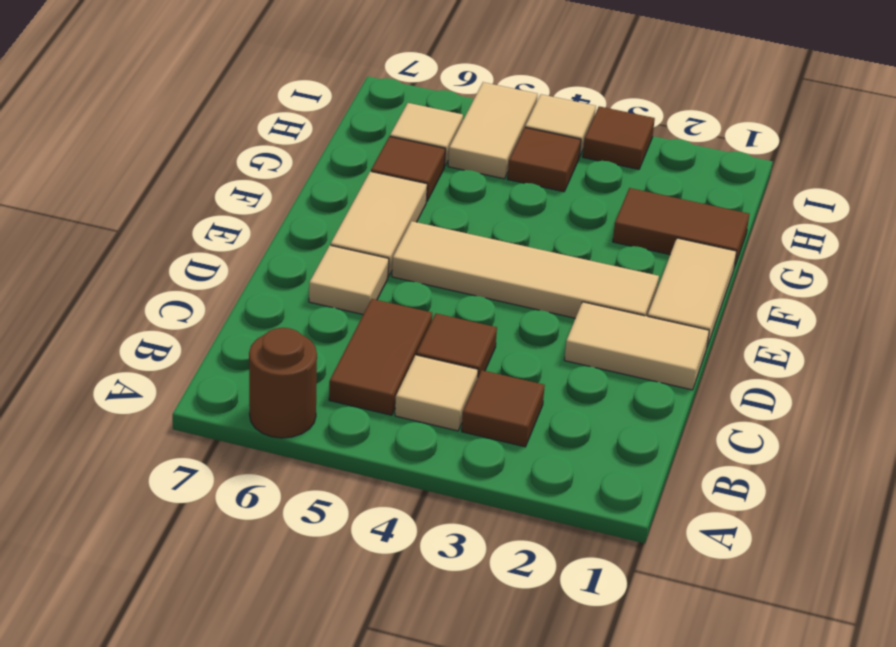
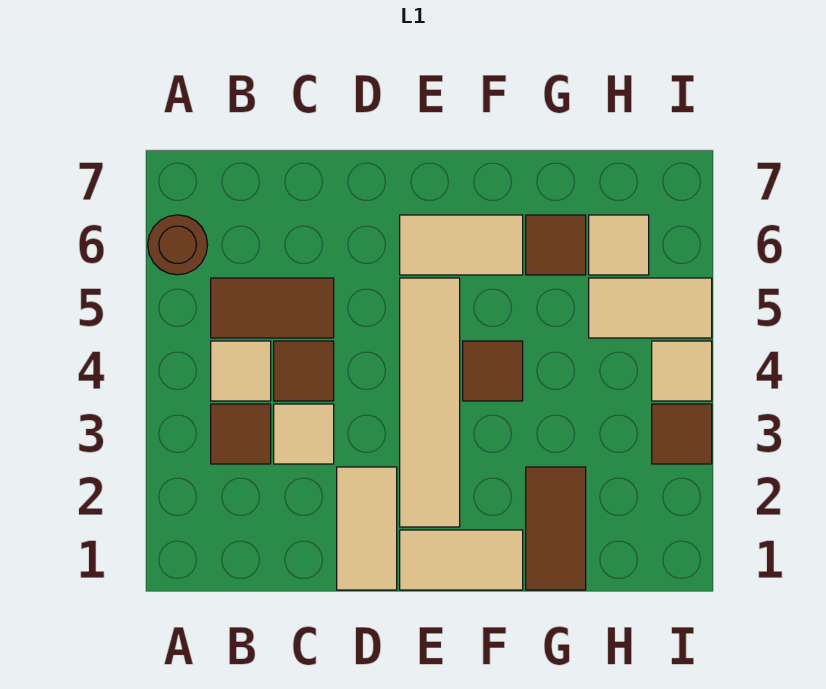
tan 1x1 tile [309,245,389,314] -> tan 1x1 tile moved to [274,404,334,464]
brown 1x1 tile [507,128,581,192] -> brown 1x1 tile moved to [463,341,523,401]

